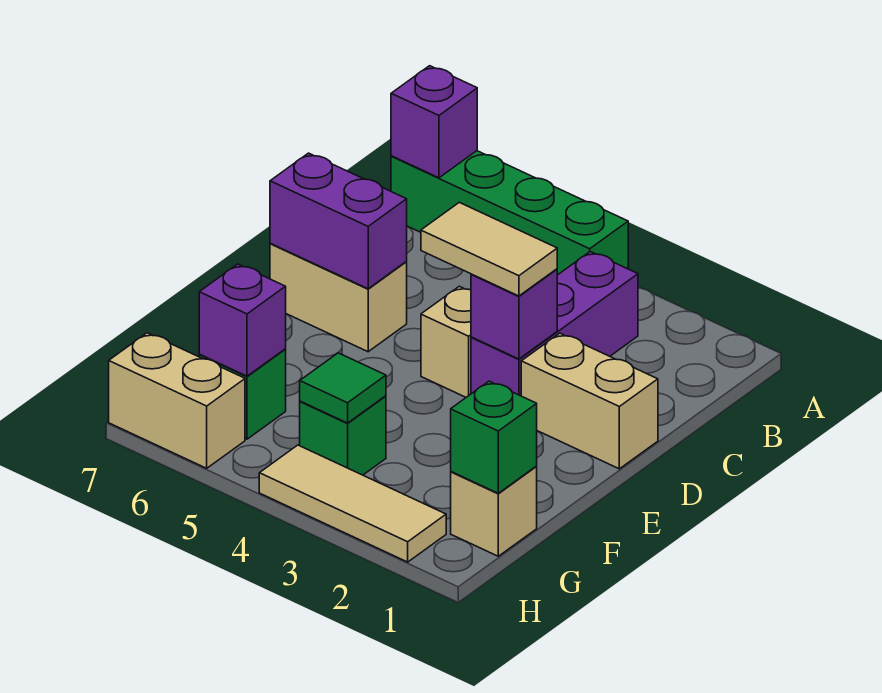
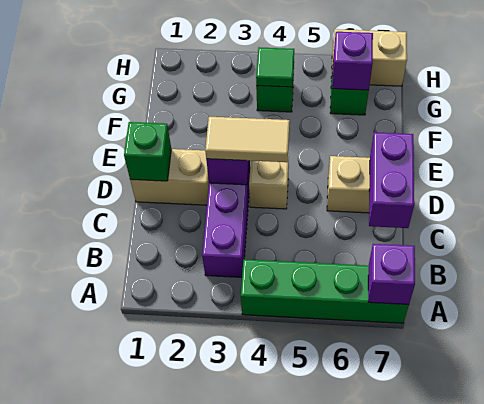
purple 1x2 brick [270,153,407,289] -> purple 1x2 brick turned to [369,132,414,228]
tan 1x1 brick [451,467,537,556] -> none
green 1x1 brick [451,381,537,493] -> green 1x1 brick moved to [124,122,171,181]
tan 1x3 tile [259,445,446,562] -> none

